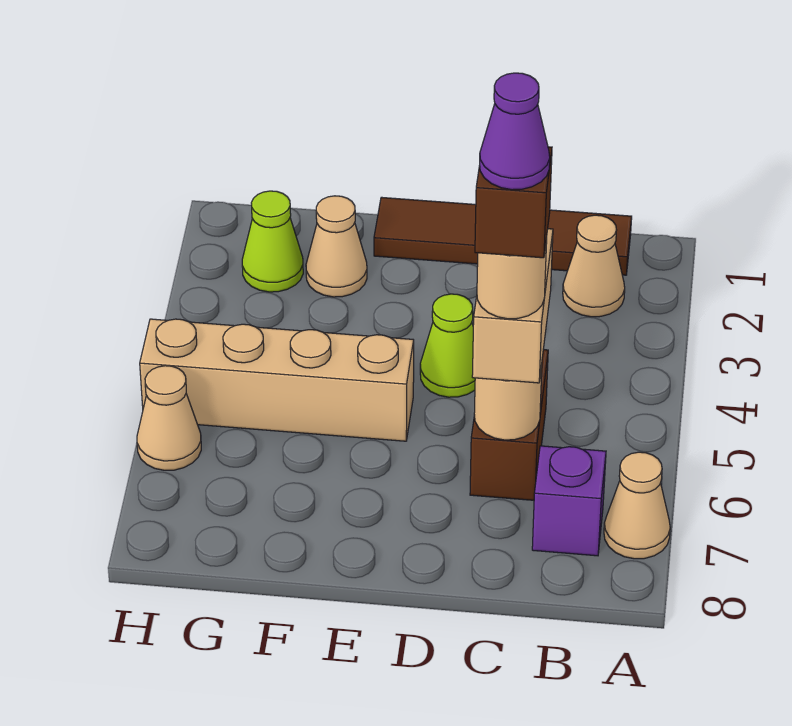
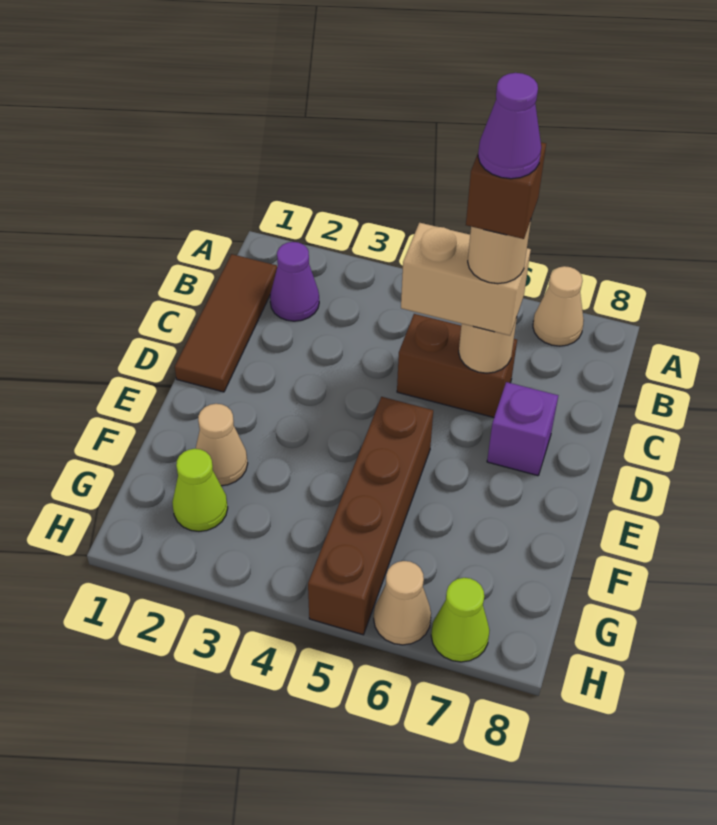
brown 1x4 tile [374,197,632,275] -> brown 1x3 tile [175,254,277,392]
tan 1x1 cone [563,215,625,317] -> purple 1x1 cone [270,242,319,321]
purple 1x1 brick [532,446,606,556] -> purple 1x1 brick moved to [487,382,558,476]
lime 1x1 cone [420,294,475,397] -> lime 1x1 cone moved to [431,578,490,662]
tan 1x4 brick [140,319,414,441] -> brown 1x4 brick [308,397,433,635]

